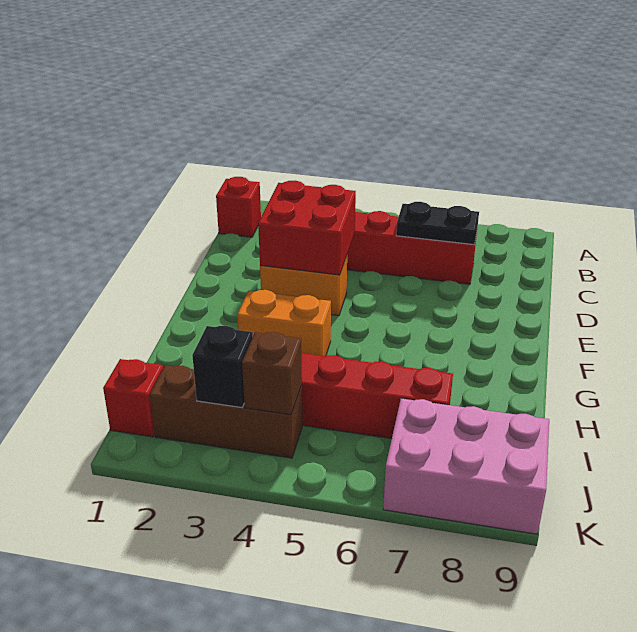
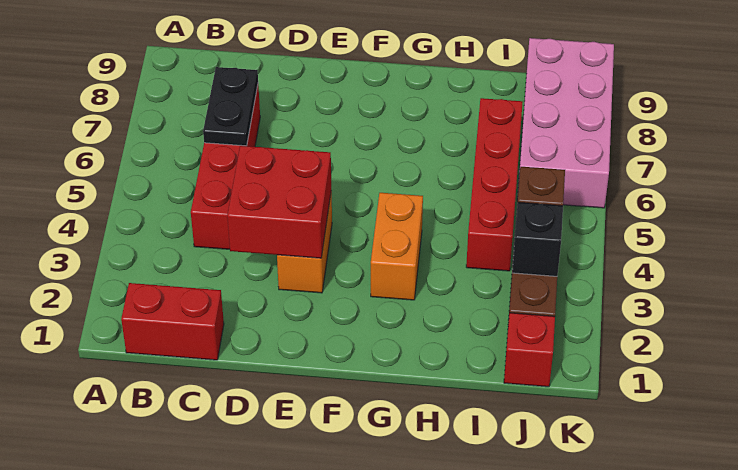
red 1x1 brick [216,177,261,237] -> red 1x2 brick [121,283,224,360]
pink 2x3 brick [383,398,549,534] -> pink 2x4 brick [517,38,614,208]

